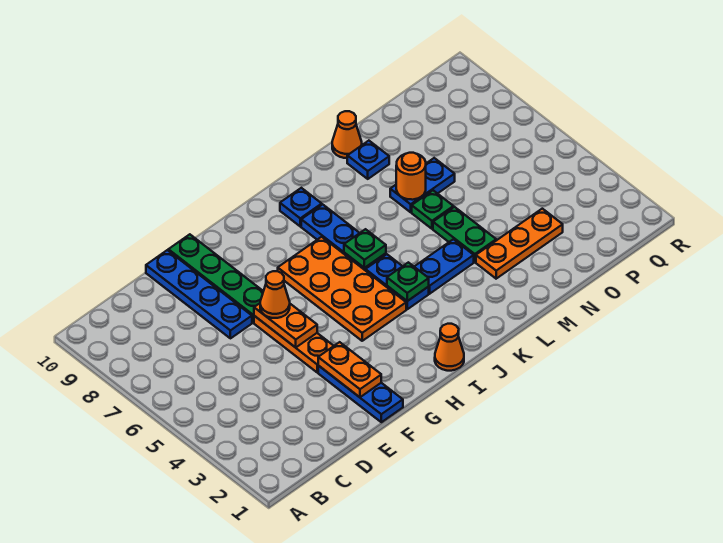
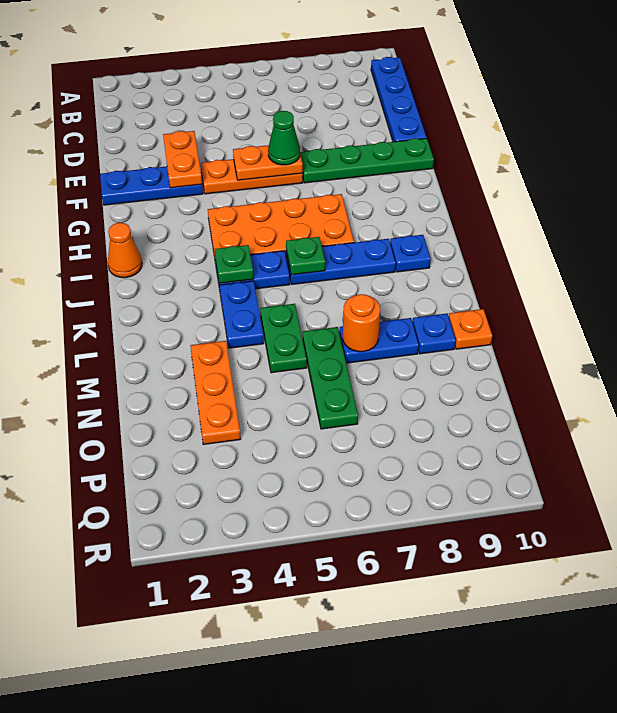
blue 1x4 plate [146,250,252,338] -> blue 1x4 plate turned to [371,57,427,142]
orange 1x2 plate [318,342,381,397] -> orange 1x2 plate turned to [163,131,202,188]
orange 1x1 cone [260,271,290,318] -> green 1x1 cone [268,111,300,165]
green 1x2 plate [433,207,496,262] -> green 1x2 plate turned to [260,304,307,373]
green 1x1 plate [412,190,453,229] -> green 1x3 plate [303,327,358,429]
blue 1x2 plate [390,158,455,212] -> blue 1x2 plate turned to [339,318,419,363]
orange 1x1 cone [332,111,362,158] -> orange 1x1 plate [449,309,492,349]

